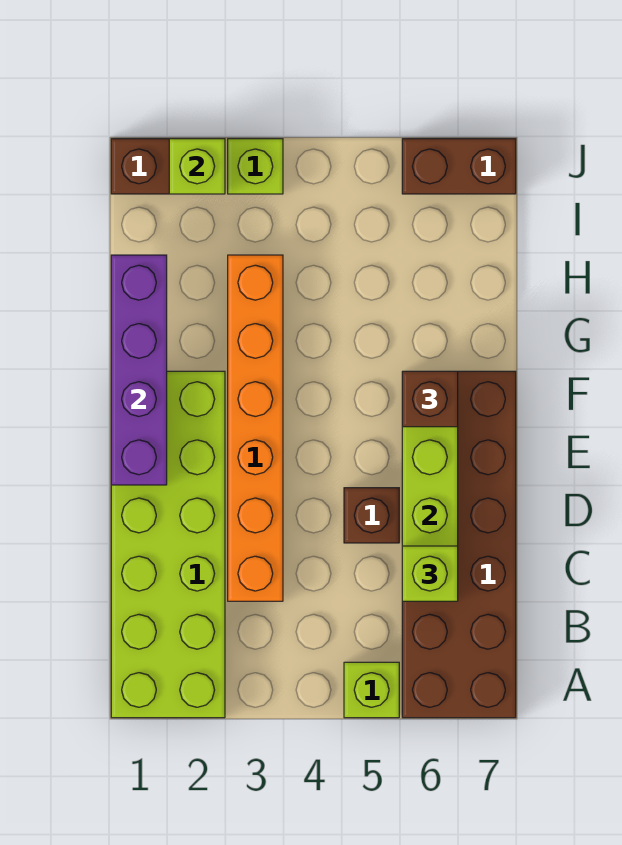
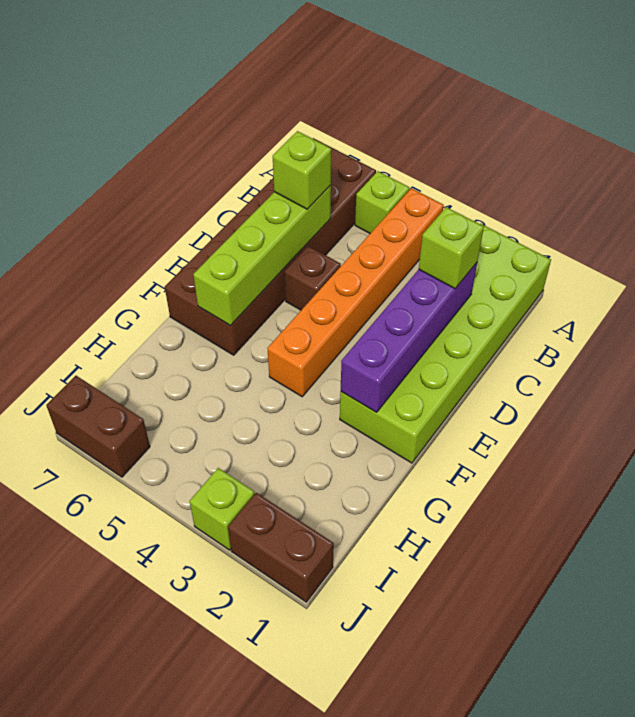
orange 1x6 brick [228,255,283,601] -> orange 1x6 brick moved to [267,188,444,397]
purple 1x4 brick [111,255,167,485] -> purple 1x4 brick moved to [341,263,477,412]
brown 1x1 brick [402,371,458,427] -> none
lime 1x1 brick [169,139,225,194] -> lime 1x1 brick moved to [419,207,484,289]

